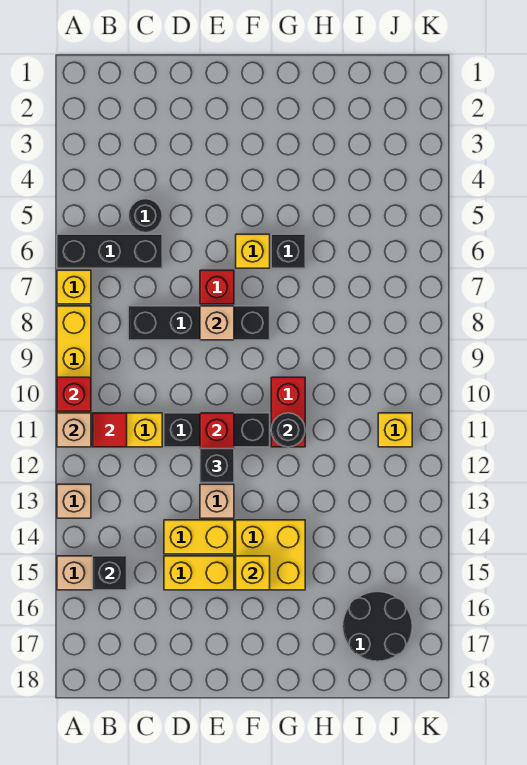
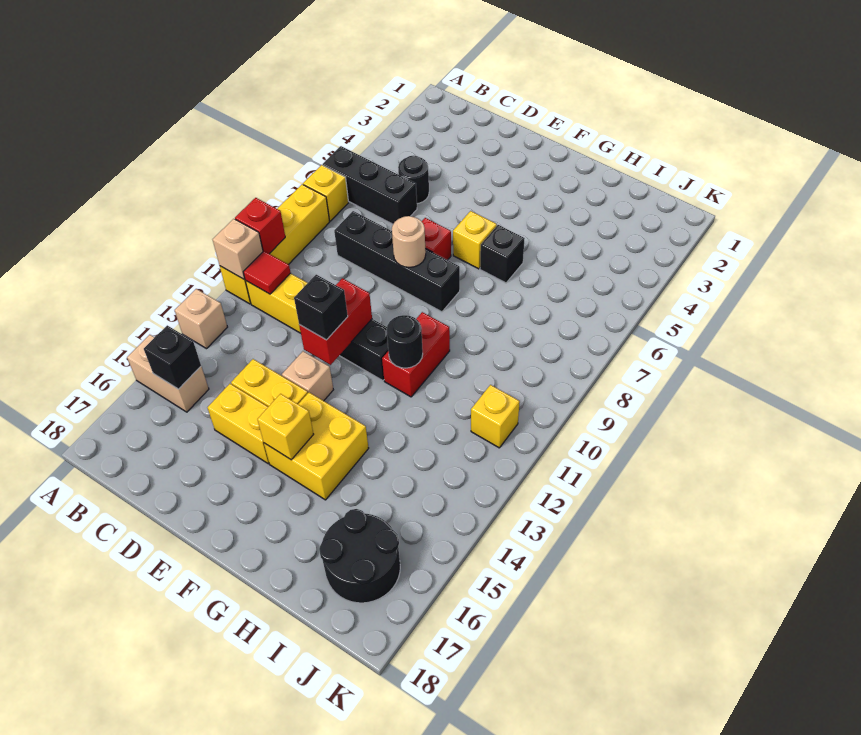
tan 1x1 brick [200,306,234,340] -> tan 1x1 round brick [392,216,426,267]

